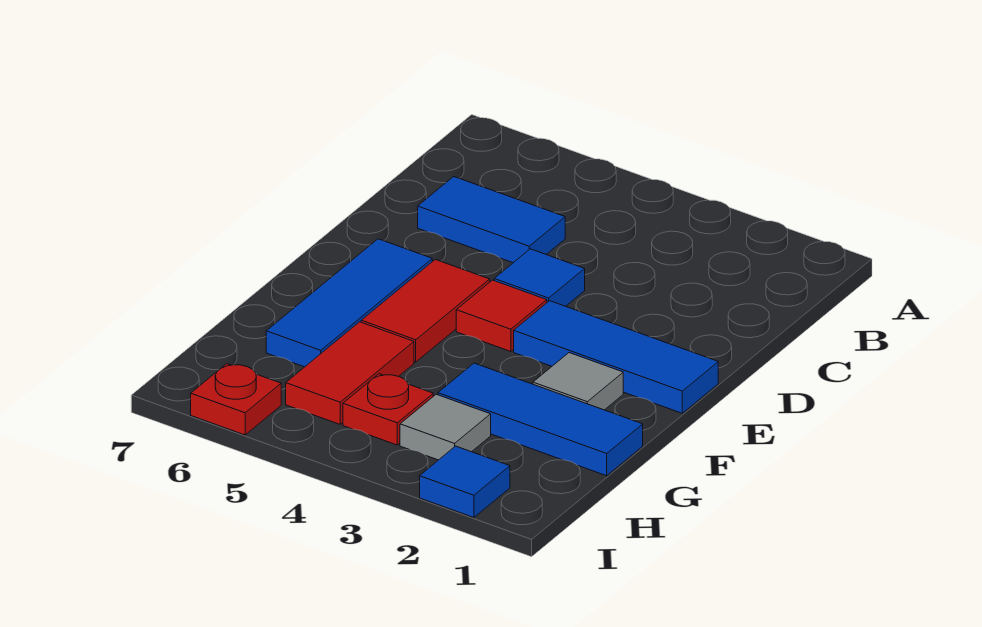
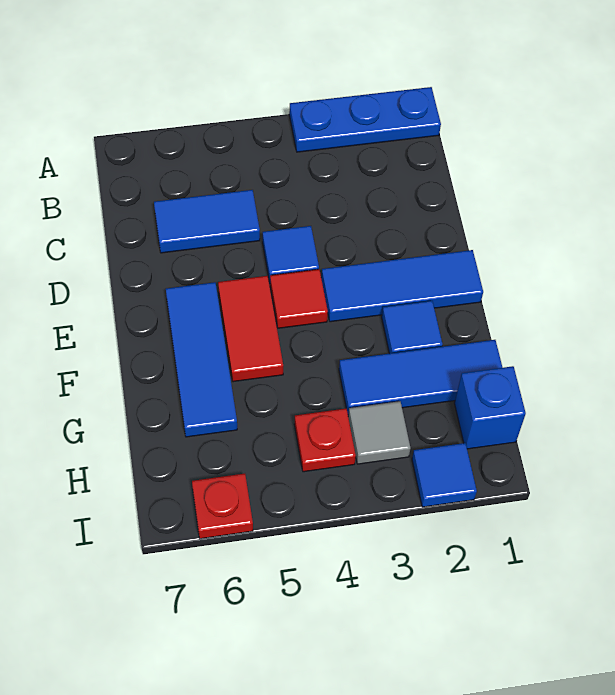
none -> blue 1x3 plate [289,87,441,152]
grey 1x1 tile [533,353,623,410] -> blue 1x1 tile [382,301,442,354]
red 1x2 tile [286,322,414,424] -> none
none -> blue 1x1 brick [455,366,526,449]

